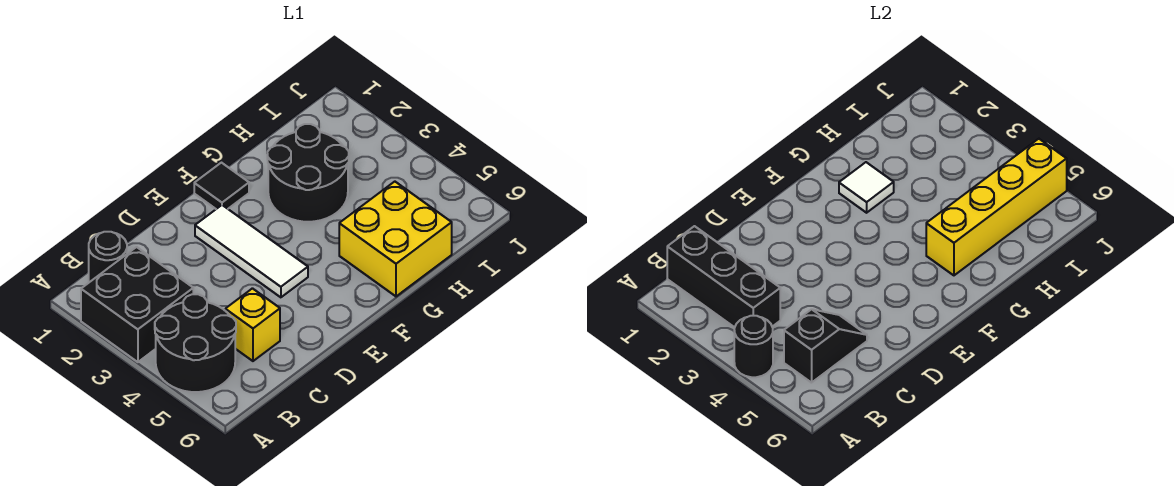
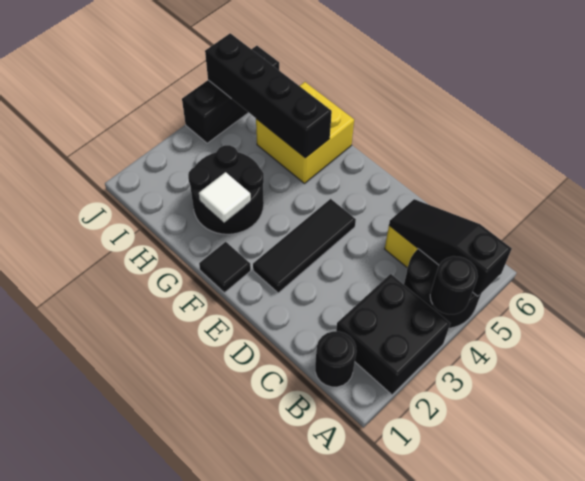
black 1x3 brick [667,226,780,327] -> black 1x3 brick moved to [182,46,279,143]
black 1x2 slope [784,309,867,383] -> black 1x3 slope [389,199,512,296]
white 1x3 tile [195,205,308,297] -> black 1x3 tile [253,199,356,293]
yellow 1x4 brick [926,139,1067,275] -> black 1x4 brick [205,33,332,158]

